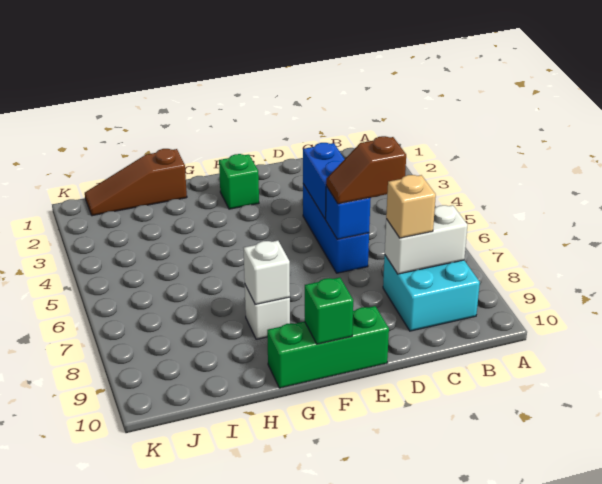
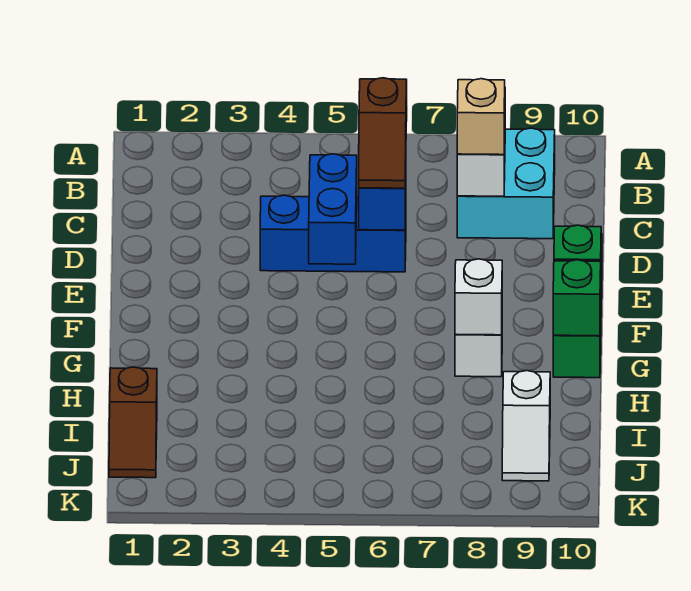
blue 1x2 brick [303,143,345,219] -> blue 1x2 brick turned to [309,154,357,264]
green 1x1 brick [219,154,259,209] -> green 1x1 brick moved to [553,260,601,336]
brown 1x3 slope [85,149,187,216] -> brown 1x2 slope [109,367,157,478]
none -> white 1x2 slope [502,371,550,481]

